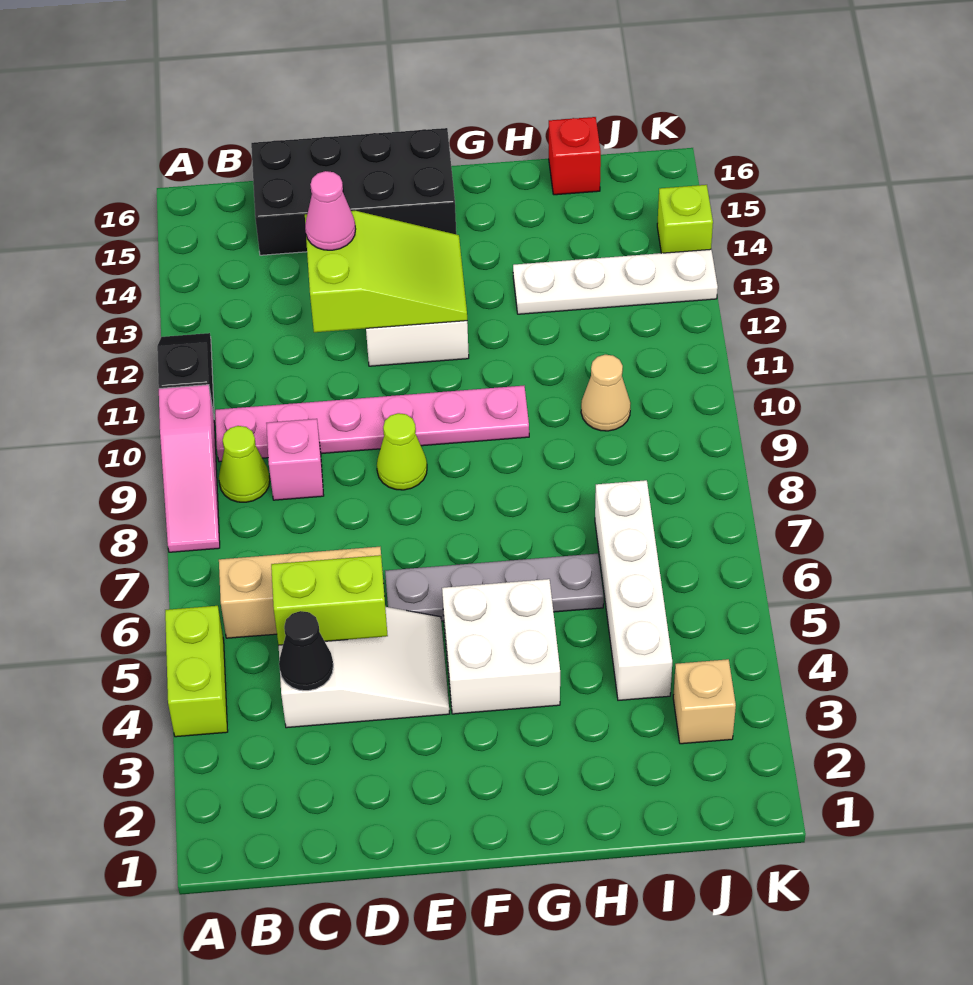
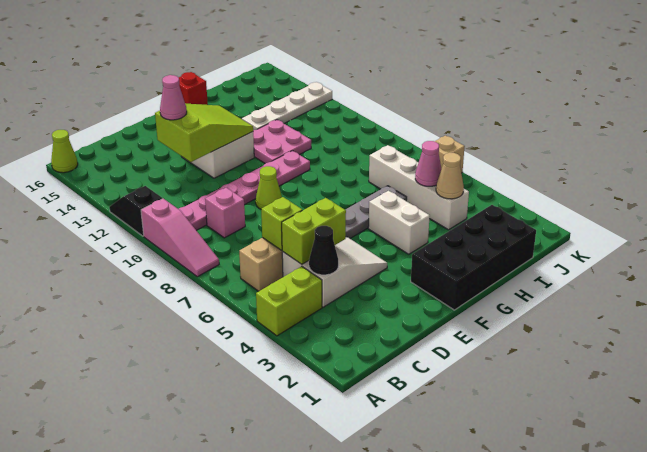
lime 1x2 brick [165,606,228,737] -> lime 1x2 brick turned to [256,266,322,336]
lime 1x1 cone [219,426,270,502] -> lime 1x1 cone moved to [51,130,78,173]
black 2x4 brick [251,128,456,255] -> black 2x4 brick moved to [411,205,536,310]
white 2x2 brick [442,579,560,714] -> white 1x2 brick [368,191,430,254]
none -> pink 2x2 plate [253,120,311,164]
none -> pink 1x1 cone [415,141,441,186]
tan 1x1 cone [581,355,631,431] -> tan 1x1 cone moved to [436,153,464,199]
red 1x1 brick [549,117,601,195] -> red 1x1 brick moved to [178,72,208,105]
tan 1x1 brick [673,659,736,744] -> tan 1x1 brick moved to [435,135,465,173]
lime 1x1 brick [657,185,713,253] -> lime 1x1 brick moved to [261,197,302,250]

